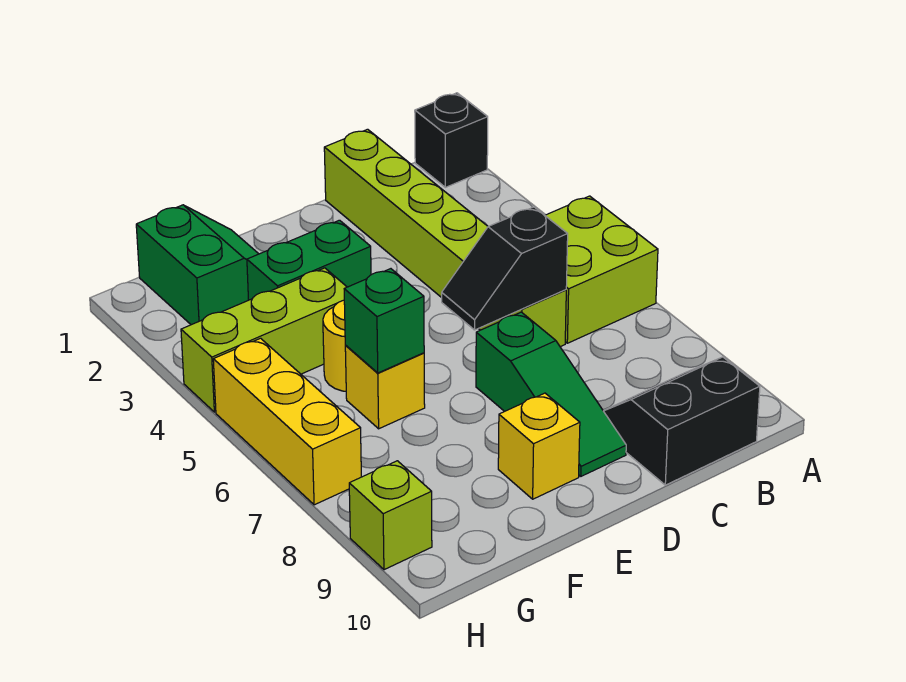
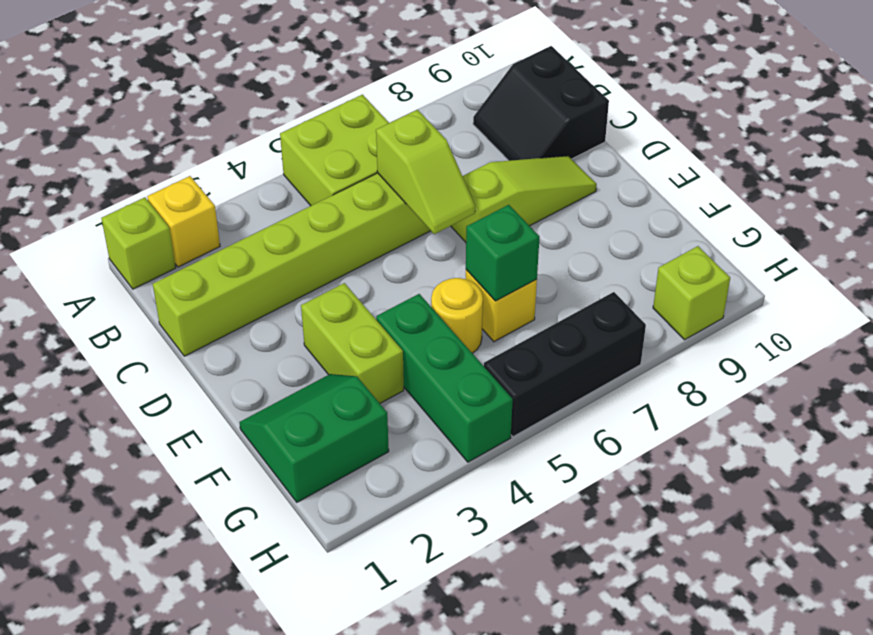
black 1x1 brick [415,93,488,187] -> lime 1x1 brick [101,197,176,289]
black 1x2 slope [442,207,568,330] -> lime 1x2 slope [376,110,475,234]
green 1x3 slope [476,312,626,476] -> lime 1x3 slope [451,156,597,242]
green 1x2 brick [247,220,371,300] -> lime 1x2 brick [301,283,404,403]
yellow 1x1 brick [498,393,580,499] -> yellow 1x1 brick moved to [147,176,220,267]
lime 1x3 brick [181,268,347,412] -> green 1x3 brick [376,294,513,462]
yellow 1x3 brick [213,338,361,505] -> black 1x3 brick [484,292,646,437]

